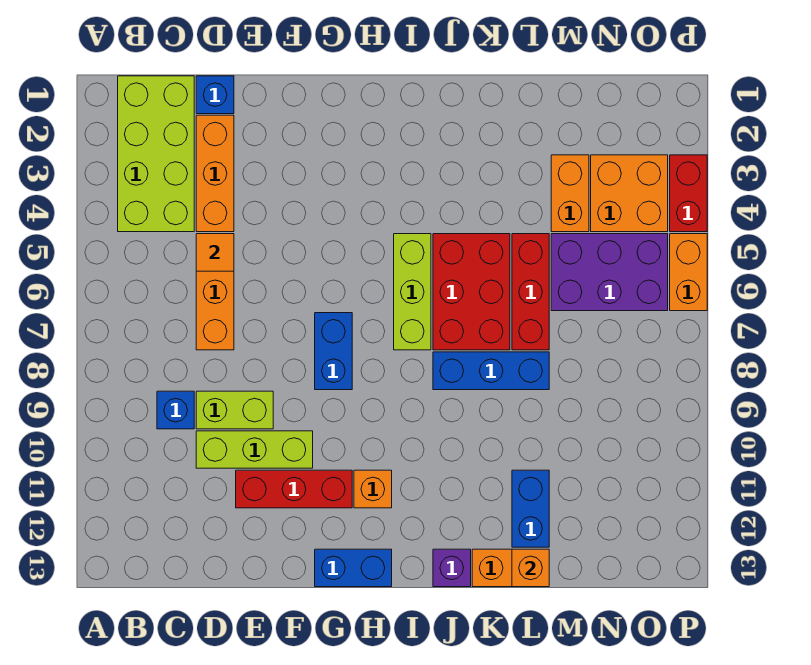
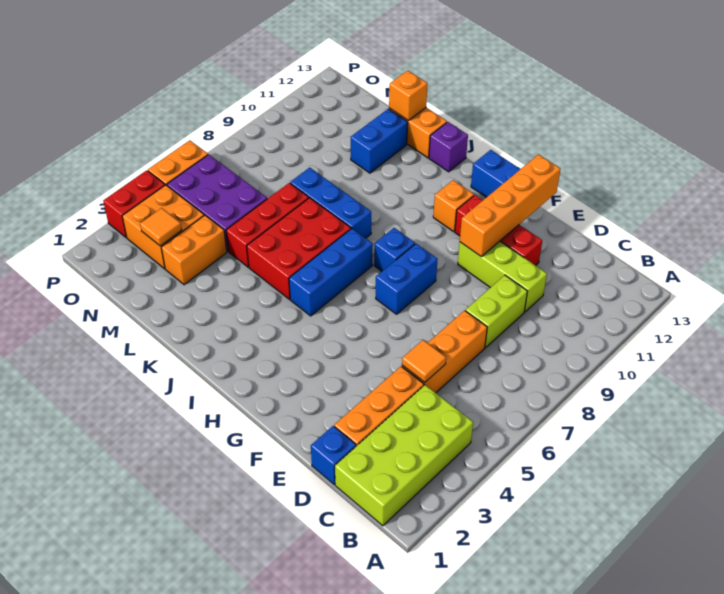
blue 1x1 brick [157,391,194,429] -> blue 1x1 brick moved to [374,228,415,271]
lime 1x2 brick [196,391,273,429] -> lime 1x2 brick turned to [466,275,527,348]
none -> orange 1x4 brick [460,154,561,256]
lime 1x3 brick [394,234,431,350] -> blue 1x3 brick [289,229,373,316]
none -> orange 1x1 tile [140,208,182,246]

